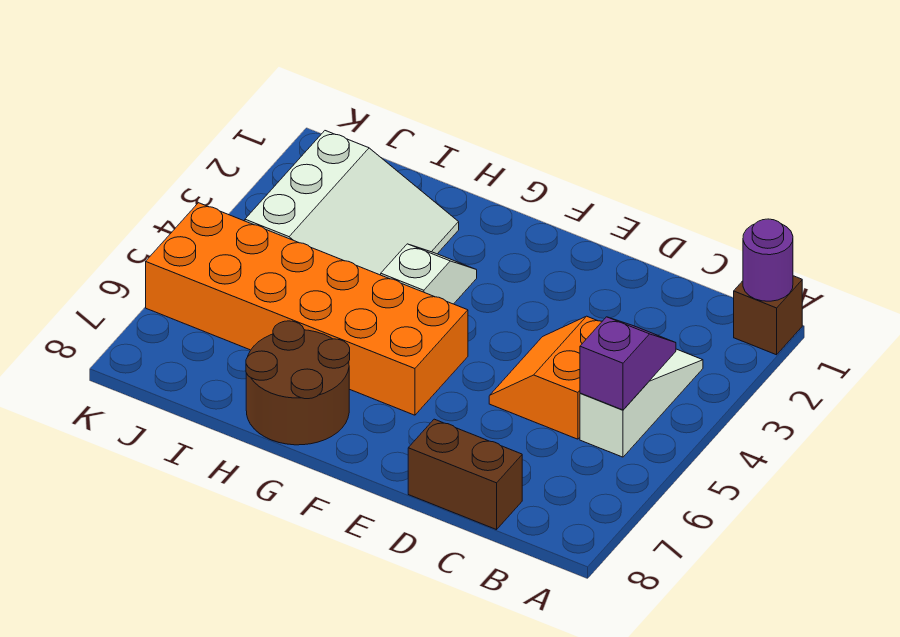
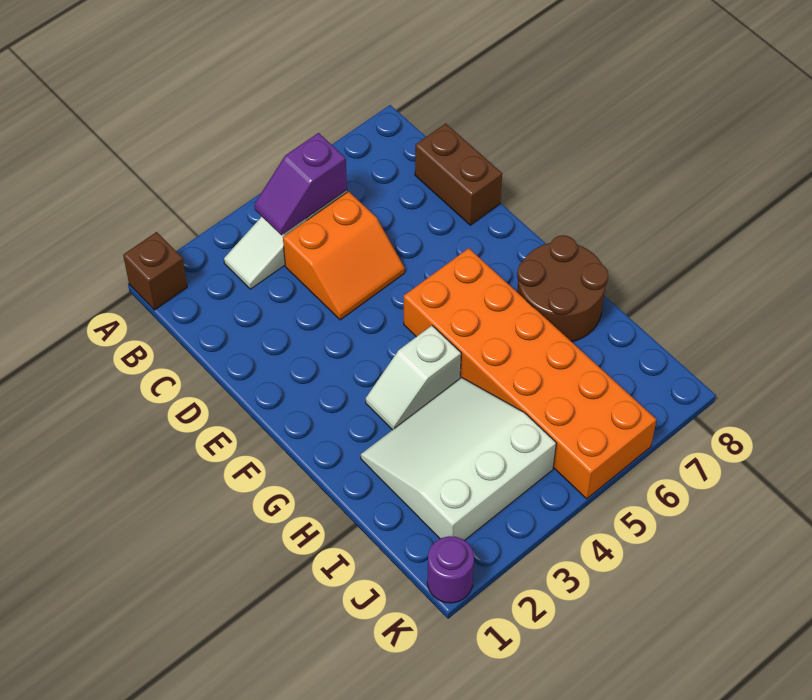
purple 1x1 round brick [743,219,793,301] -> purple 1x1 round brick moved to [427,536,474,603]

